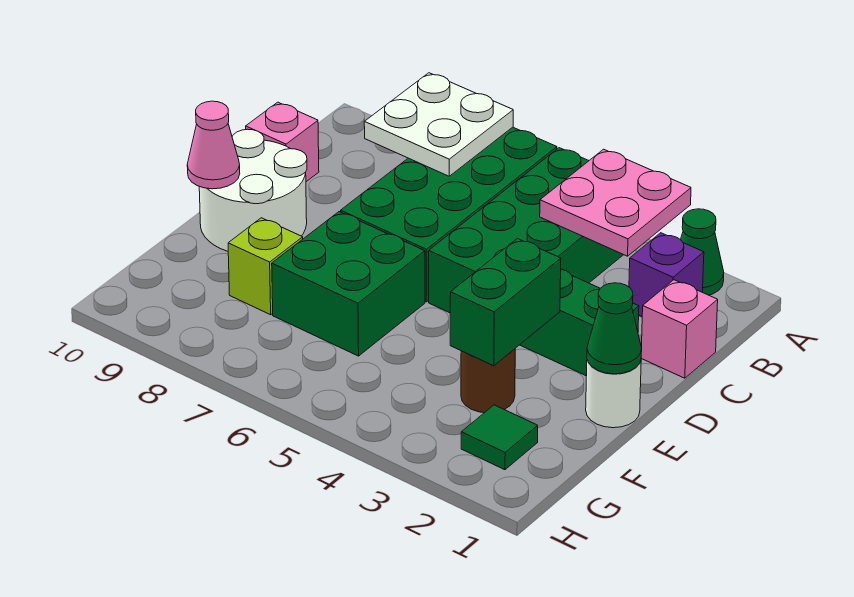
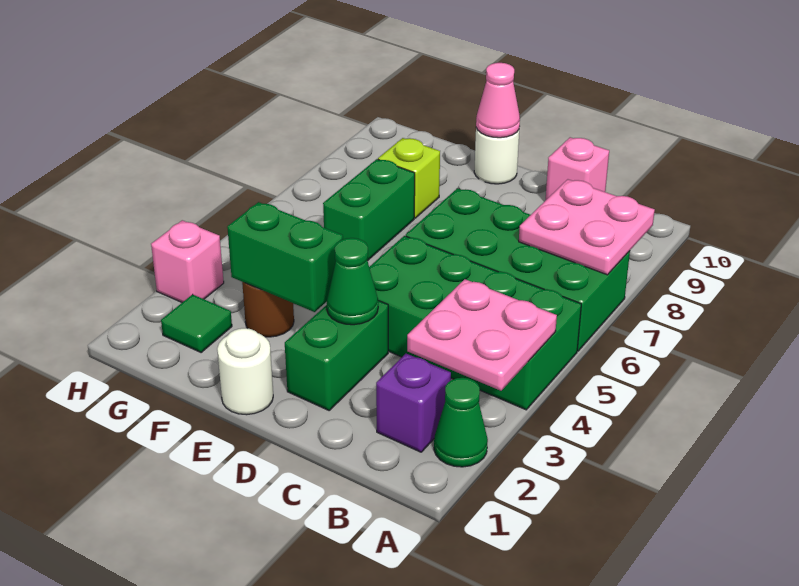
white 2x2 plate [364,73,513,176] -> pink 2x2 plate [519,179,655,275]
pink 1x1 brick [641,280,718,378] -> pink 1x1 brick moved to [151,220,224,302]
white 2x2 round brick [199,129,307,251] -> white 1x1 round brick [474,128,519,184]
green 1x1 cone [587,283,642,374] -> green 1x1 cone moved to [327,238,378,325]
green 2x2 brick [272,212,425,356] -> green 1x2 brick [323,159,415,261]

